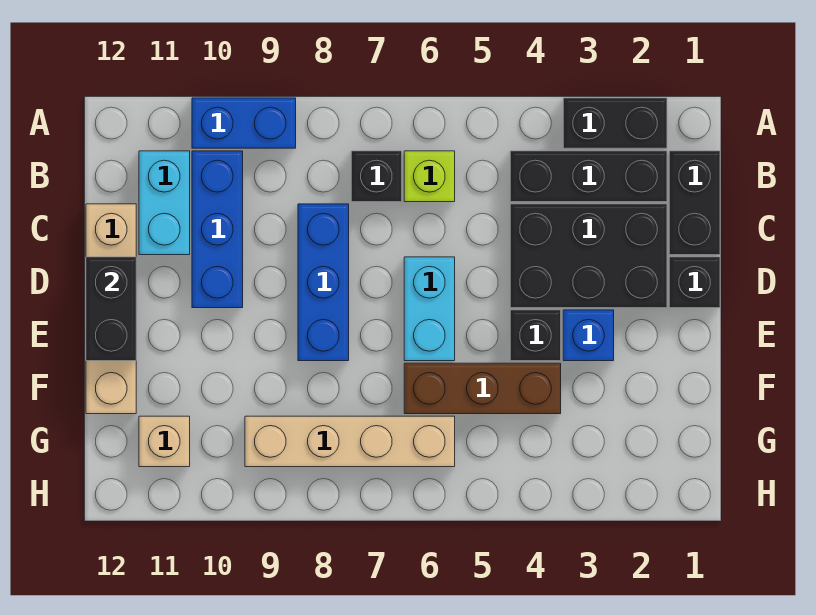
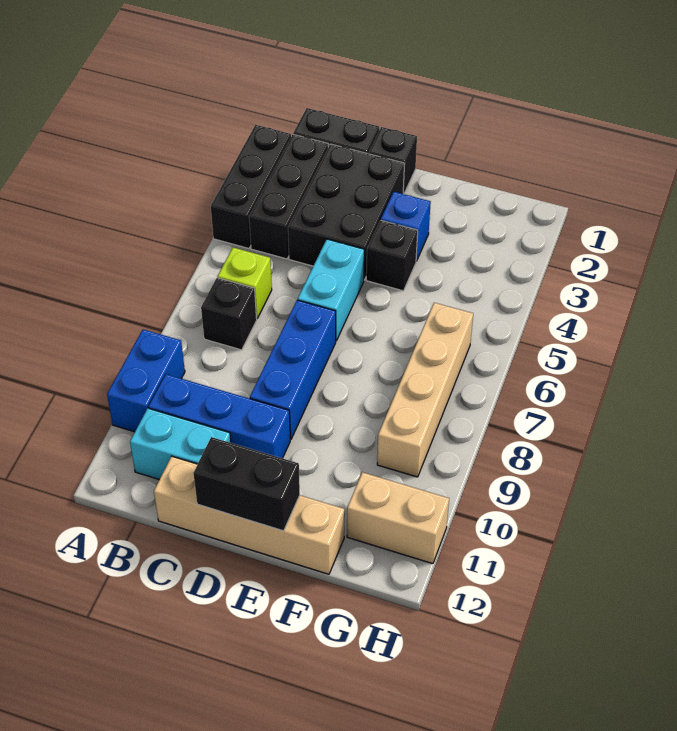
black 1x2 brick [563,98,667,148] -> black 1x3 brick [211,125,291,249]
blue 1x3 brick [298,204,349,361] -> blue 1x3 brick turned to [250,300,336,439]
cyan 1x2 brick [404,257,455,361] -> cyan 1x2 brick turned to [298,239,364,341]
brown 1x3 brick [404,363,561,414] -> none
tan 1x1 brick [139,416,190,467] -> tan 1x2 brick [347,472,449,564]

